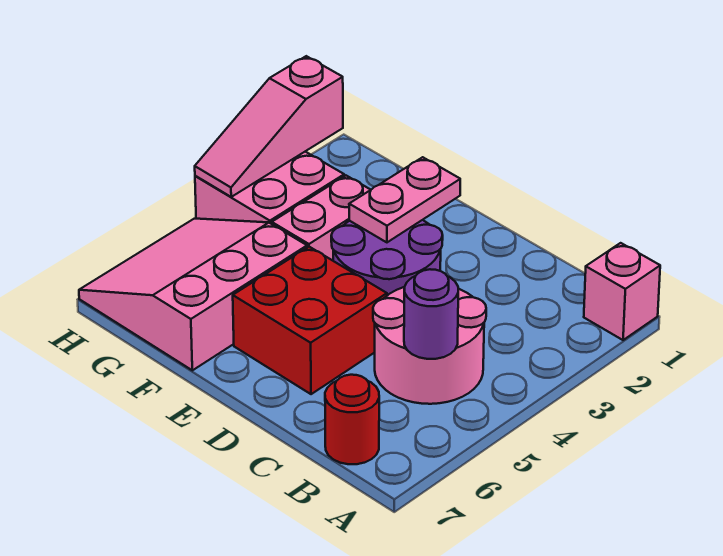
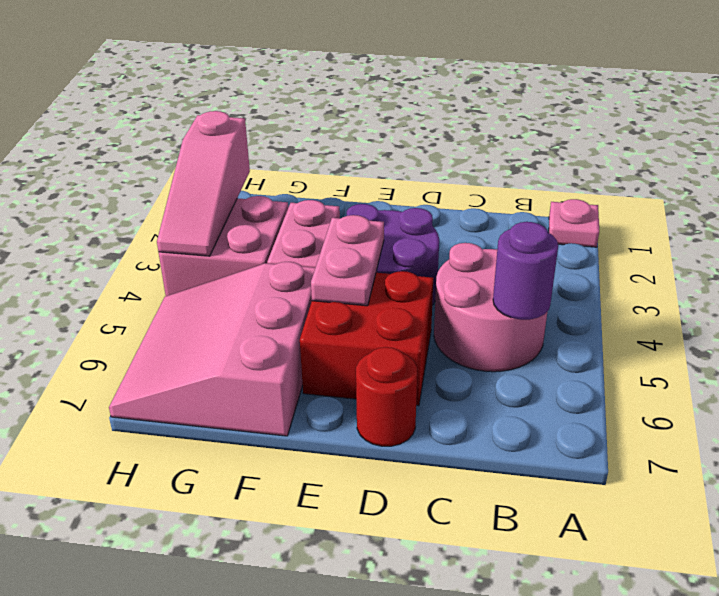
pink 1x1 brick [584,243,660,340] -> pink 1x1 plate [549,199,599,247]
red 1x1 round brick [325,375,379,464] -> red 1x1 round brick moved to [356,347,417,446]
pink 1x2 plate [349,157,460,242] -> pink 1x2 plate moved to [311,215,384,306]

